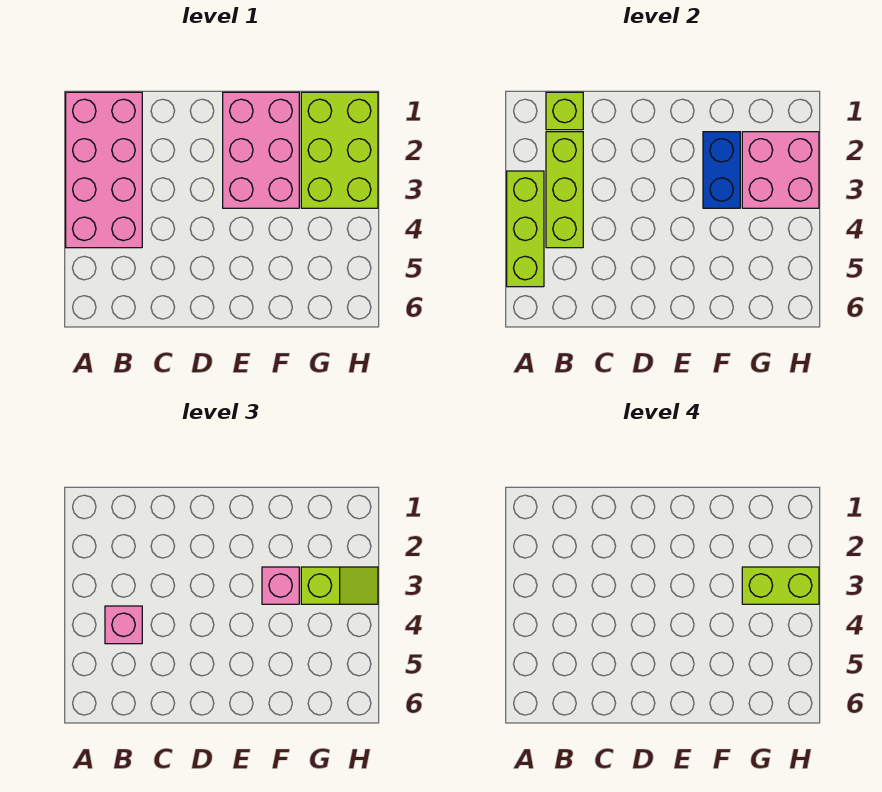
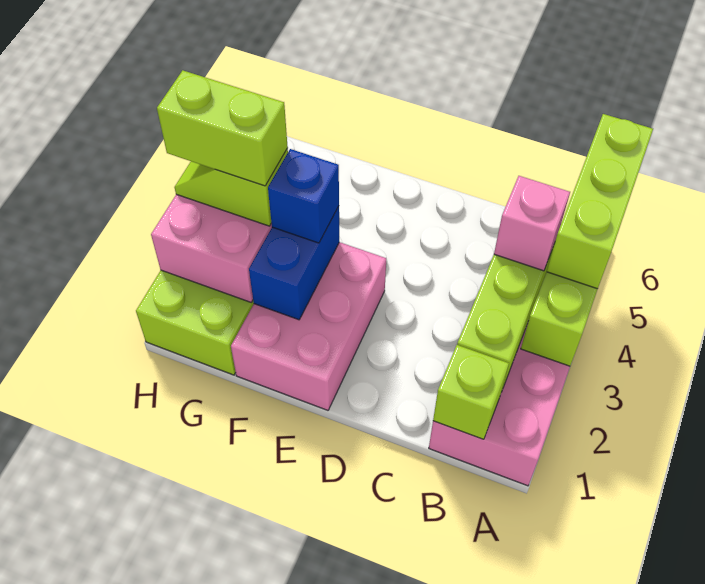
none -> lime 1x3 brick [547,114,653,289]
pink 1x1 brick [262,567,299,604] -> blue 1x1 brick [268,149,339,243]

